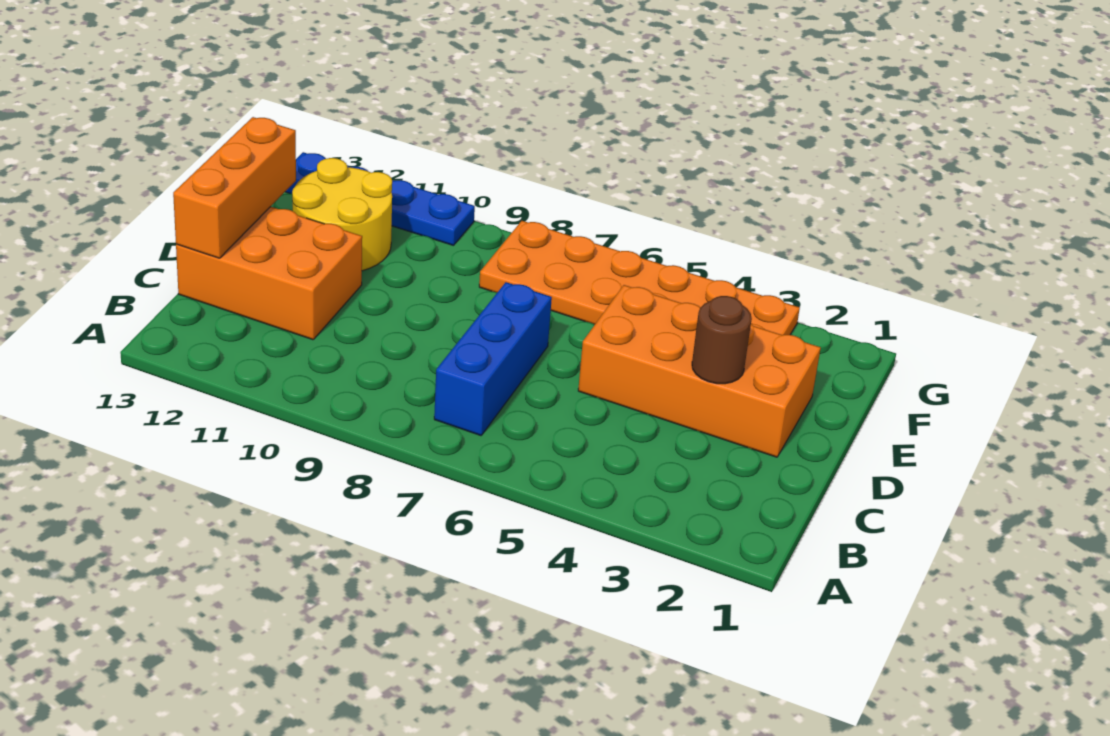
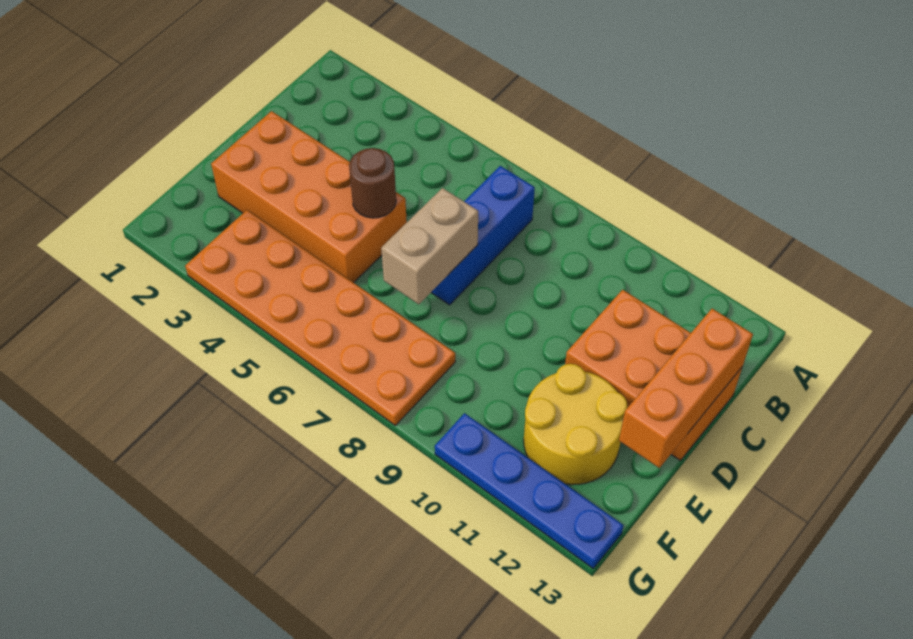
brown 1x1 round brick [692,296,752,384] -> brown 1x1 round brick moved to [349,148,396,218]
none -> tan 1x2 brick [381,188,478,304]

